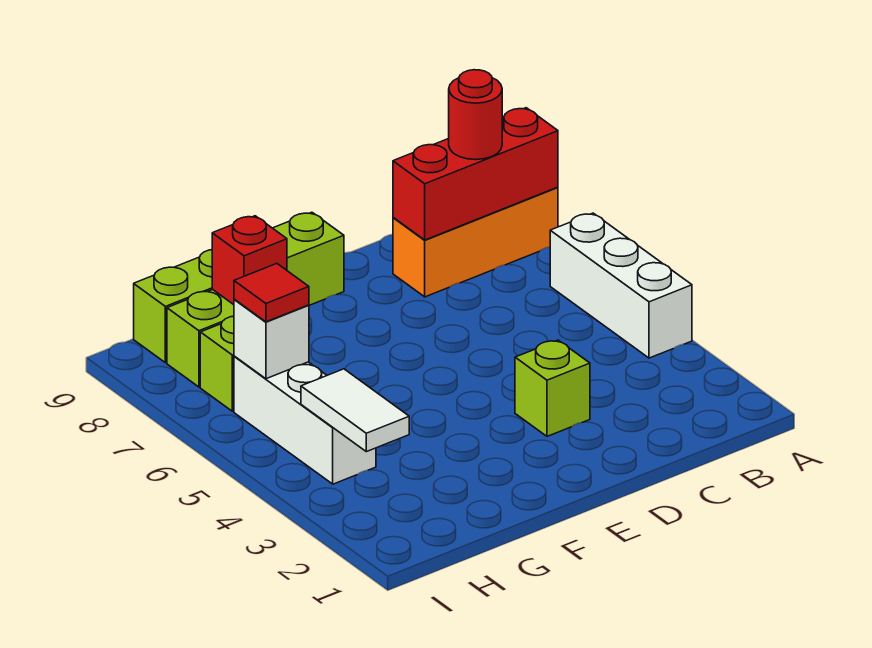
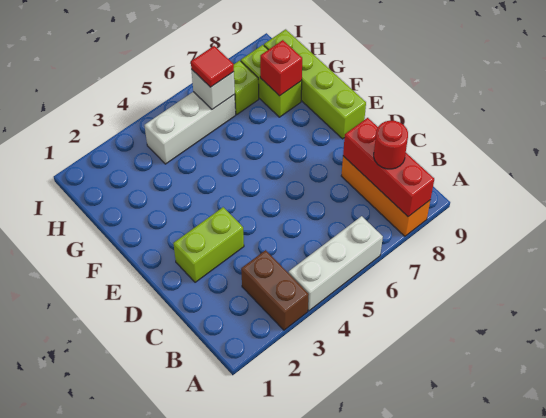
none -> brown 1x2 brick [241,250,309,330]
lime 1x1 brick [515,340,590,436] -> lime 1x2 brick [173,207,244,282]
white 1x2 tile [301,369,409,452] -> none

